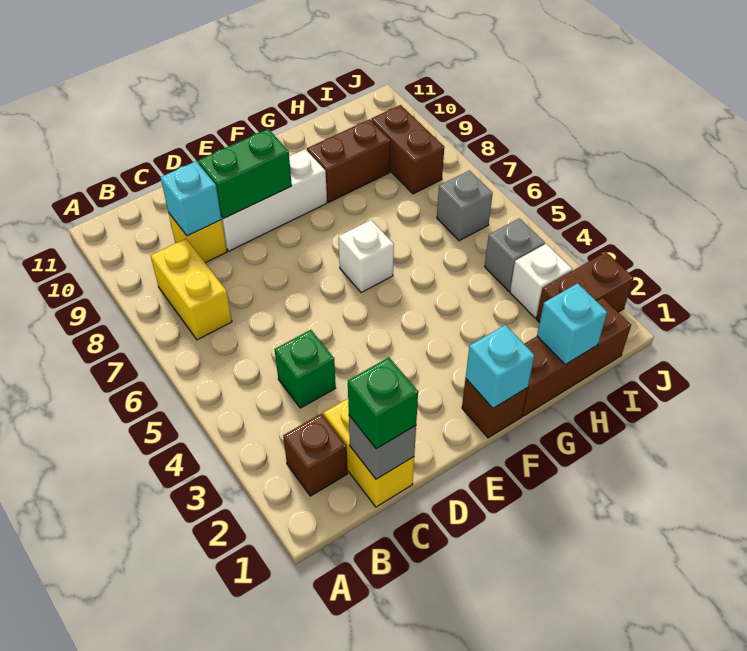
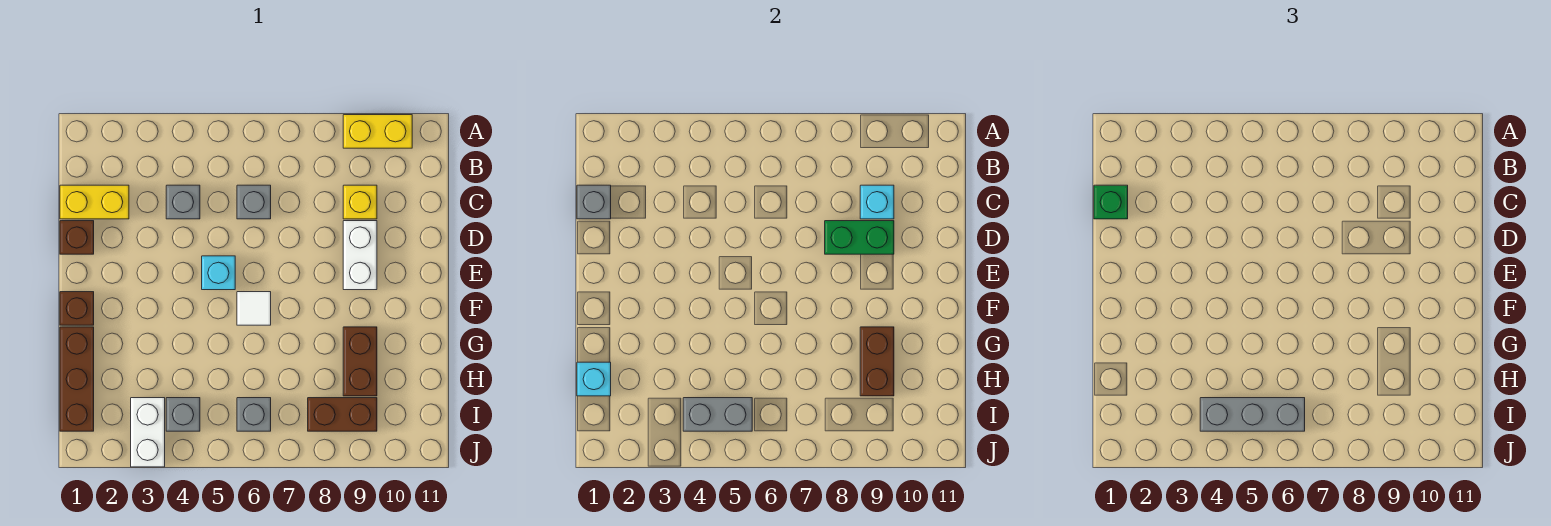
brown 1x1 brick [283,414,348,496] -> brown 1x1 brick moved to [60,221,94,254]
yellow 1x2 brick [151,239,232,340] -> yellow 1x2 brick moved to [343,115,412,148]
green 1x1 brick [275,330,336,408] -> grey 1x1 brick [166,185,200,219]
none -> grey 1x1 brick [237,185,271,219]
white 1x3 brick [221,149,327,251] -> white 1x2 brick [343,221,377,290]
green 1x2 brick [198,129,292,219] -> green 1x2 brick turned to [825,221,894,254]
cyan 1x1 brick [466,325,534,408] -> cyan 1x1 brick moved to [202,256,235,290]
white 1x1 brick [339,220,394,293] -> white 1x1 tile [237,292,271,325]
brown 1x2 brick [536,252,633,323] -> brown 1x2 brick moved to [860,327,894,396]
white 1x1 brick [510,244,572,318] -> white 1x2 brick [131,398,165,467]
none -> grey 1x2 brick [683,398,752,431]
none -> grey 1x3 brick [1200,398,1305,431]

